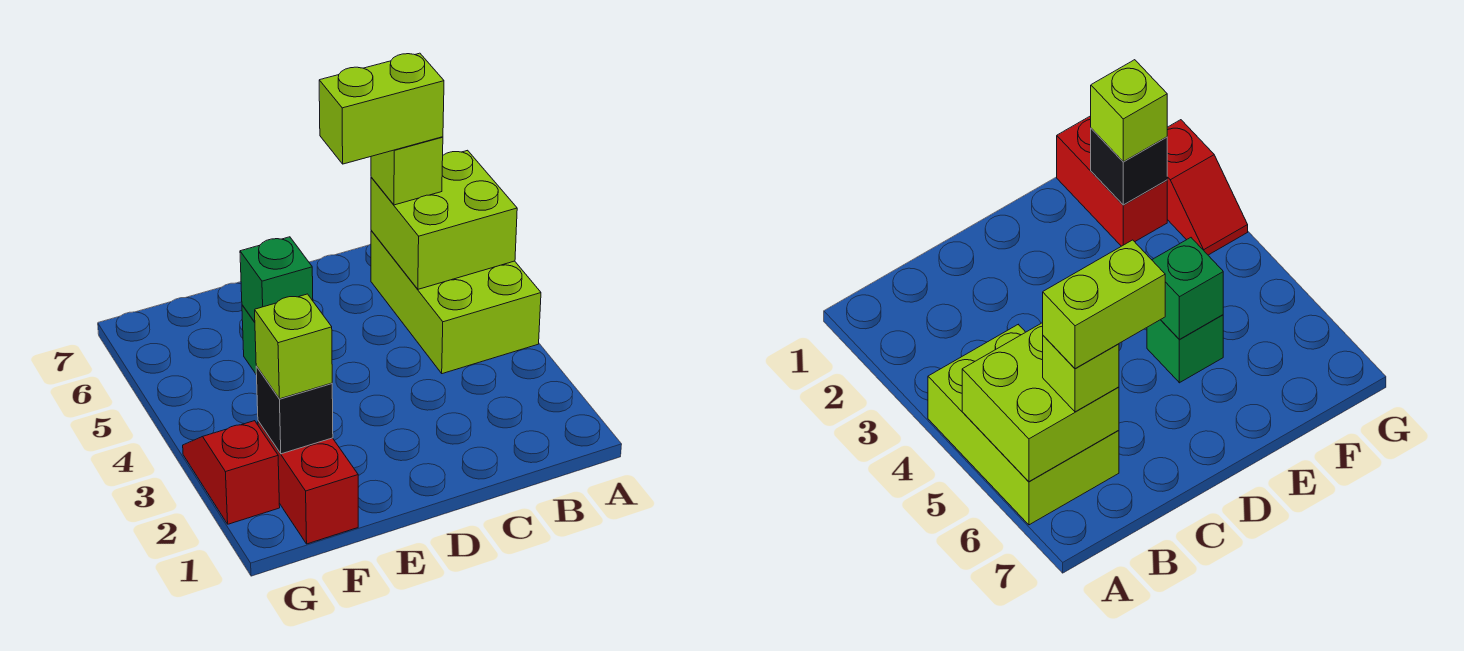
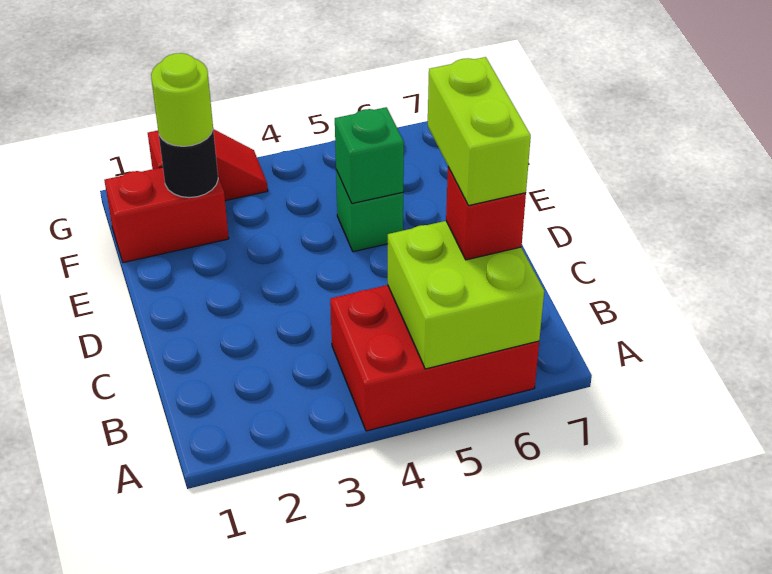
lime 2x3 brick [371,231,541,374] -> red 2x3 brick [330,285,539,431]
lime 1x1 brick [371,137,443,205] -> red 1x1 brick [446,167,526,260]
black 1x1 brick [256,366,333,454] -> black 1x1 round brick [159,130,218,198]
lime 1x1 brick [255,294,332,399] -> lime 1x1 round brick [151,53,213,146]

